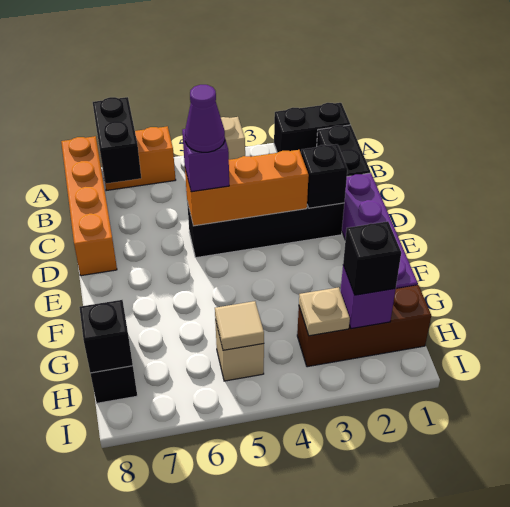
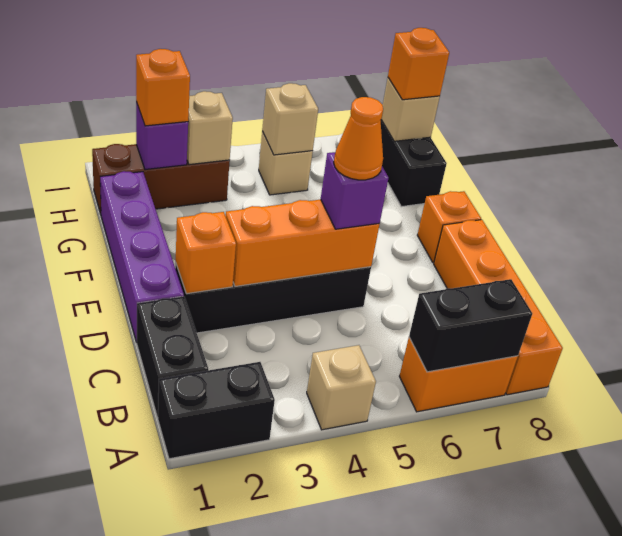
black 1x2 brick [93,97,141,183] -> black 1x2 brick turned to [409,279,532,372]
black 1x1 brick [301,144,348,208] -> orange 1x1 brick [176,212,236,294]
purple 1x1 cone [185,85,225,152] -> orange 1x1 cone [334,97,383,180]
none -> orange 1x1 brick [417,191,481,263]
black 1x1 brick [343,221,401,295] -> orange 1x1 brick [136,49,190,126]
tan 1x1 plate [299,287,350,336] -> tan 1x1 brick [187,91,233,165]
tan 1x1 tile [215,301,264,350] -> tan 1x1 brick [262,83,318,155]
black 1x1 brick [79,300,133,373] -> tan 1x1 brick [381,78,440,141]
none -> orange 1x1 brick [388,28,449,100]

